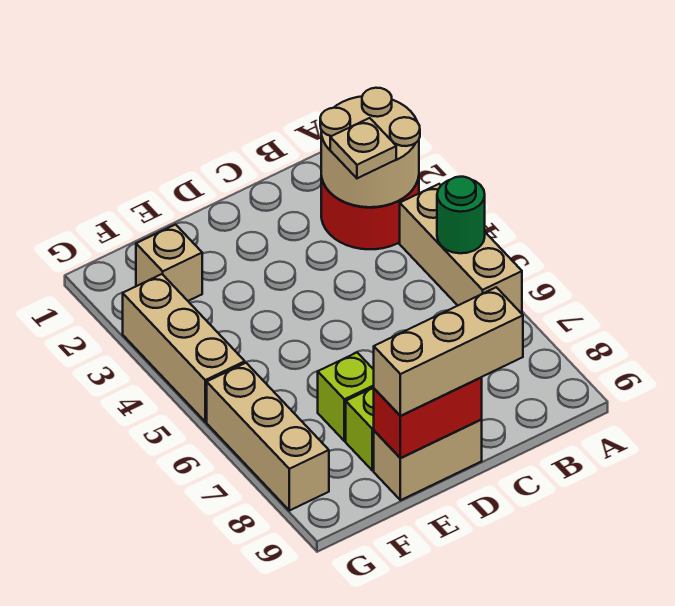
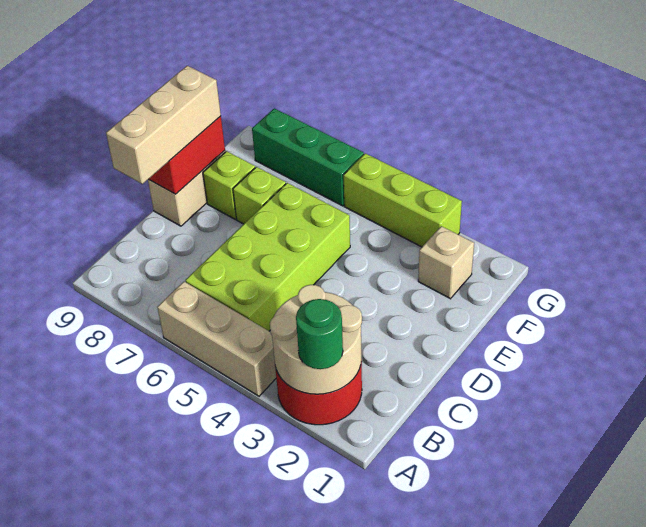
green 1x1 round brick [437,177,485,253] -> green 1x1 round brick moved to [296,299,343,369]
tan 1x1 plate [330,118,396,178] -> none
none -> lime 2x4 brick [185,183,350,331]
tan 1x3 brick [123,274,245,422] -> lime 1x3 brick [344,153,462,247]
tan 1x3 brick [207,363,329,511] -> green 1x3 brick [252,108,364,206]

